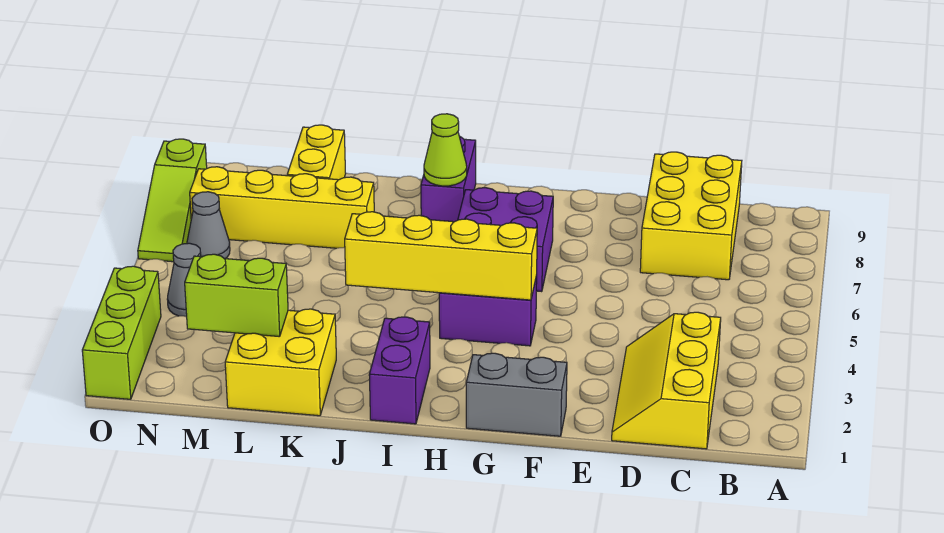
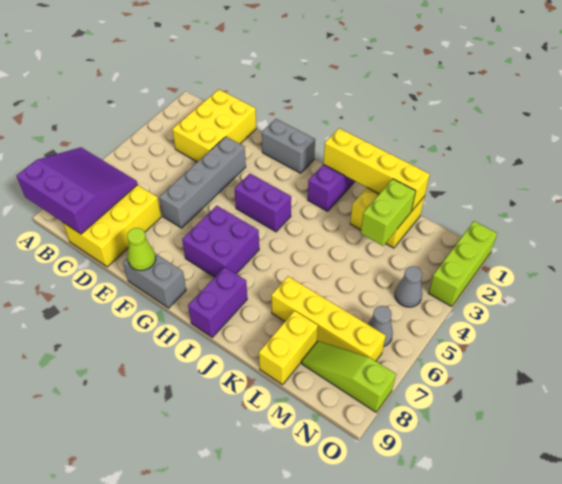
none -> purple 3x3 slope [17,147,138,234]
yellow 2x3 slope [612,312,721,449] -> yellow 2x3 brick [172,89,256,162]
none -> grey 1x4 brick [159,137,246,228]
none -> grey 1x2 brick [123,254,186,308]
yellow 1x4 brick [345,212,537,300] -> yellow 1x4 brick moved to [323,128,430,211]
lime 1x1 cone [424,114,467,186] -> lime 1x1 cone moved to [127,228,156,270]
lime 1x2 brick [185,254,288,337] -> lime 1x2 brick turned to [361,179,416,246]
lime 1x3 slope [138,139,207,262] -> lime 1x3 slope turned to [302,341,396,412]

